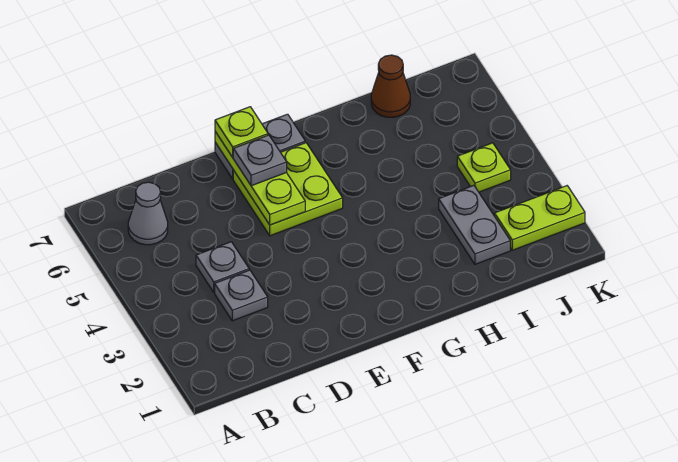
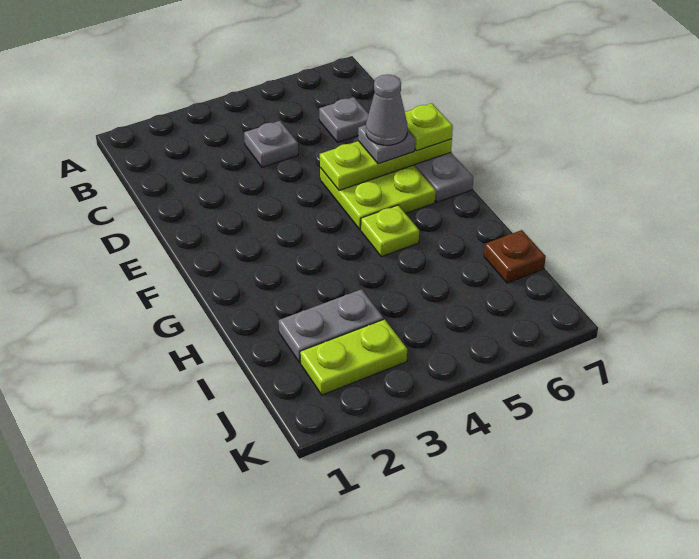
grey 1x1 cone [128,182,168,245] -> grey 1x1 cone moved to [366,75,408,145]
grey 1x1 plate [215,270,268,321] -> grey 1x1 plate moved to [319,97,368,142]
brown 1x1 cone [371,55,410,117] -> brown 1x1 plate [484,230,546,283]
lime 1x2 plate [494,186,585,250] -> lime 1x2 plate turned to [300,319,407,395]
lime 1x1 plate [457,143,511,192] -> lime 1x1 plate moved to [361,205,419,257]

